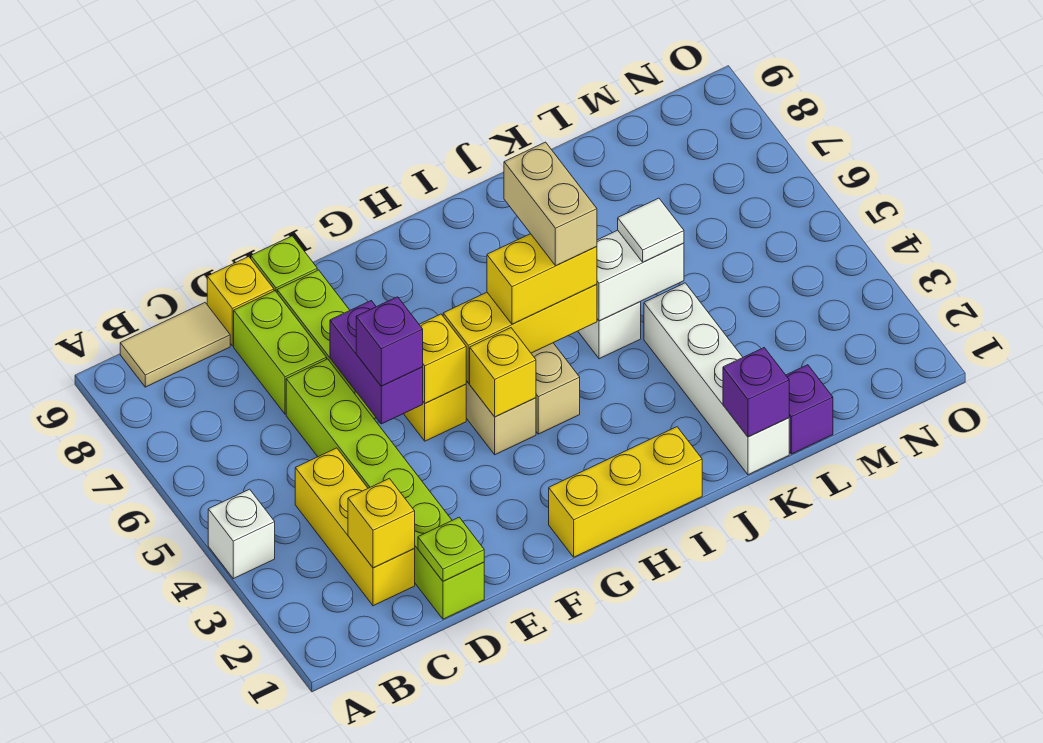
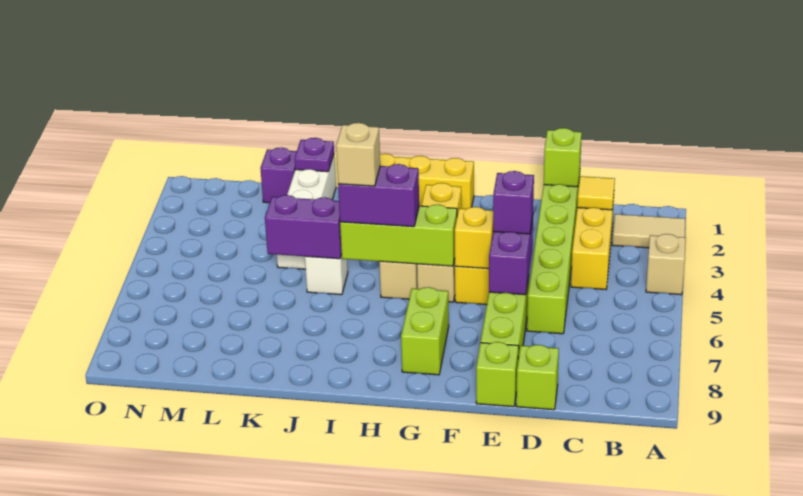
white 1x1 brick [208,489,275,579] -> tan 1x1 brick [646,234,686,295]
tan 1x2 tile [120,303,230,387] -> tan 1x2 tile moved to [612,214,685,248]
yellow 1x1 brick [348,478,415,568] -> yellow 1x1 tile [577,176,615,210]
lime 1x1 plate [418,517,484,581] -> lime 1x1 brick [544,128,582,187]
lime 1x2 brick [234,291,327,414] -> lime 1x2 brick moved to [401,287,449,375]
yellow 1x1 brick [207,257,274,346] -> lime 1x1 brick [516,345,559,410]
yellow 1x3 brick [443,284,597,383] -> lime 1x3 brick [340,204,457,266]
yellow 1x2 brick [487,234,597,324] -> purple 1x2 brick [338,164,419,227]
tan 1x2 brick [504,142,597,266] -> tan 1x1 brick [336,123,380,186]
white 1x2 brick [597,230,684,321] -> purple 1x2 brick [265,195,342,259]
purple 1x1 brick [723,348,789,437] -> purple 1x1 plate [295,138,334,172]
white 1x1 tile [618,198,684,262] -> none

